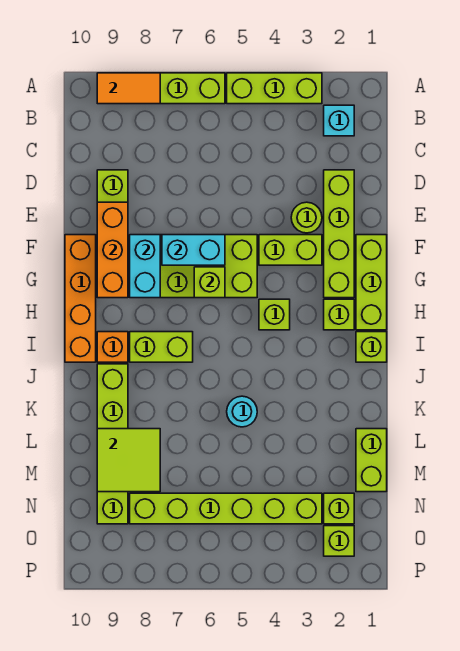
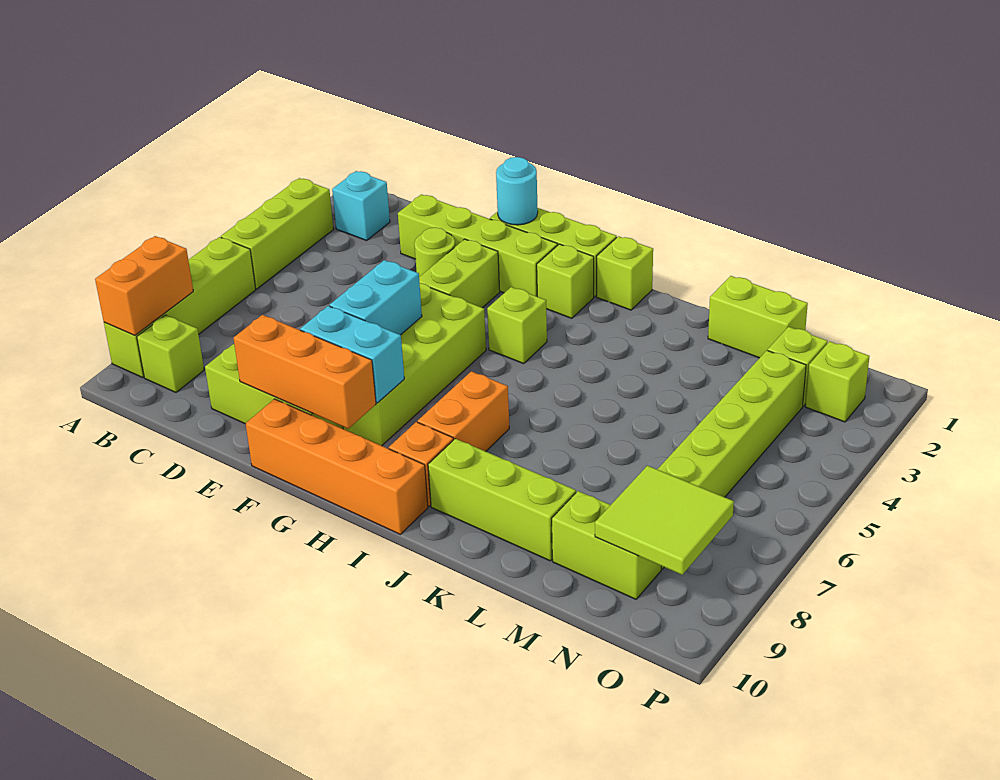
orange 1x2 tile [97,73,160,104] -> orange 1x2 brick [95,236,193,336]
lime 1x1 brick [194,267,225,298] -> lime 1x1 brick moved to [137,315,204,392]
lime 1x2 brick [130,332,193,362] -> orange 1x2 brick [418,371,509,451]
cyan 1x1 round brick [227,396,257,427] -> cyan 1x1 round brick moved to [496,157,538,225]
lime 2x2 tile [97,429,160,492] -> lime 2x2 tile moved to [595,466,734,575]

